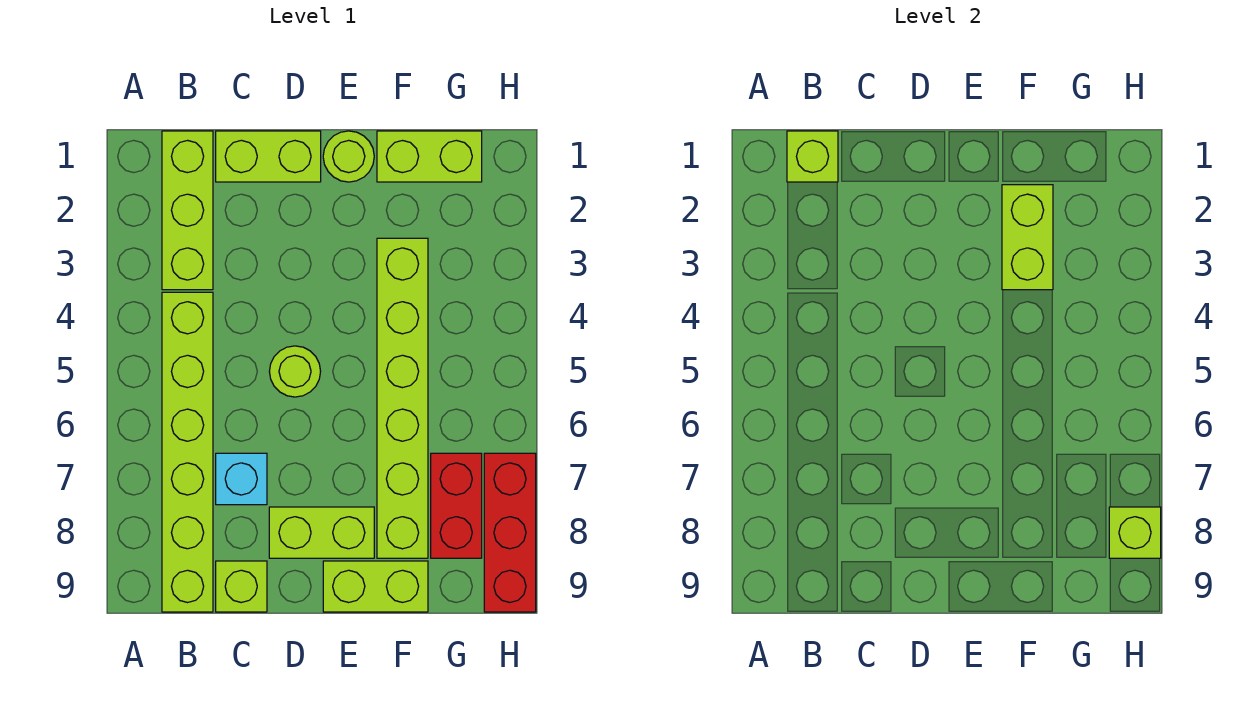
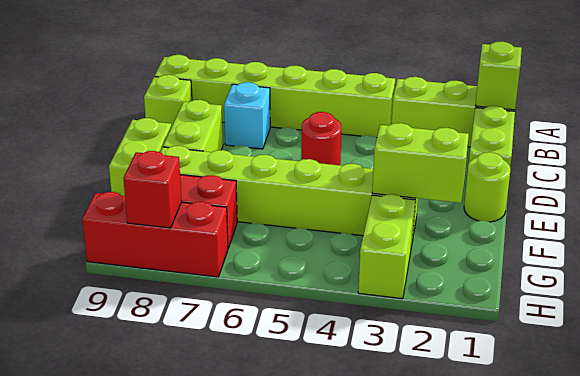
lime 1x1 round brick [269,346,321,397] -> red 1x1 round brick [301,112,341,165]
lime 1x2 brick [377,131,482,182] -> lime 1x2 brick moved to [358,194,415,299]
lime 1x1 brick [1109,507,1161,558] -> red 1x1 brick [123,151,182,228]

